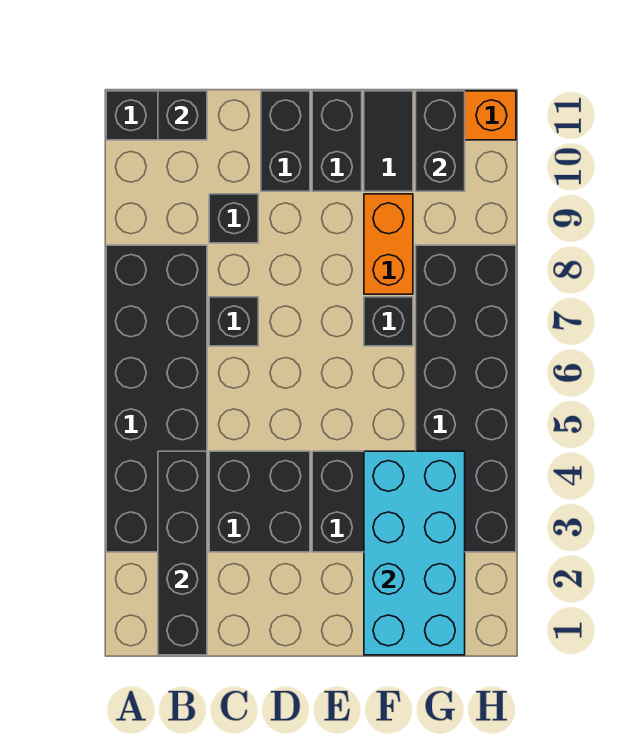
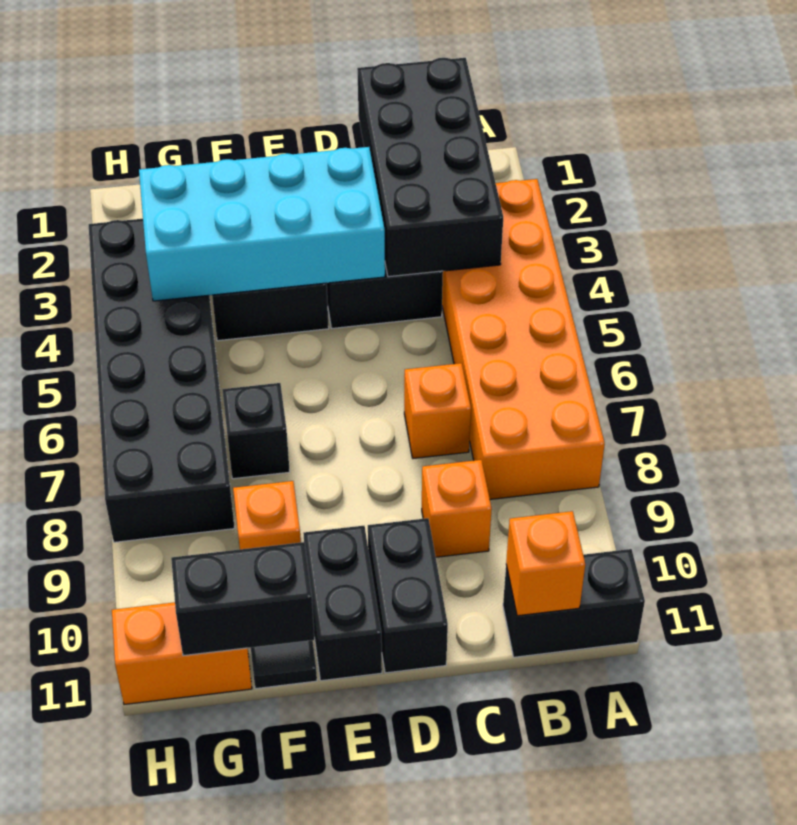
black 2x6 brick [106,245,207,552] -> orange 2x6 brick [442,179,605,499]
black 1x4 brick [158,451,207,655] -> black 2x4 brick [357,58,503,277]
black 1x1 brick [158,91,207,140] -> orange 1x1 brick [506,511,585,616]
black 1x1 brick [209,297,258,346] -> orange 1x1 brick [404,363,471,458]
black 1x1 brick [209,194,258,243] -> orange 1x1 brick [422,460,492,557]
cyan 2x4 brick [364,451,465,655] -> cyan 2x4 brick turned to [139,147,385,301]
orange 1x2 brick [364,194,413,294] -> orange 1x1 brick [233,481,301,549]
black 1x2 brick [416,91,465,191] -> black 1x2 brick turned to [171,542,315,656]

